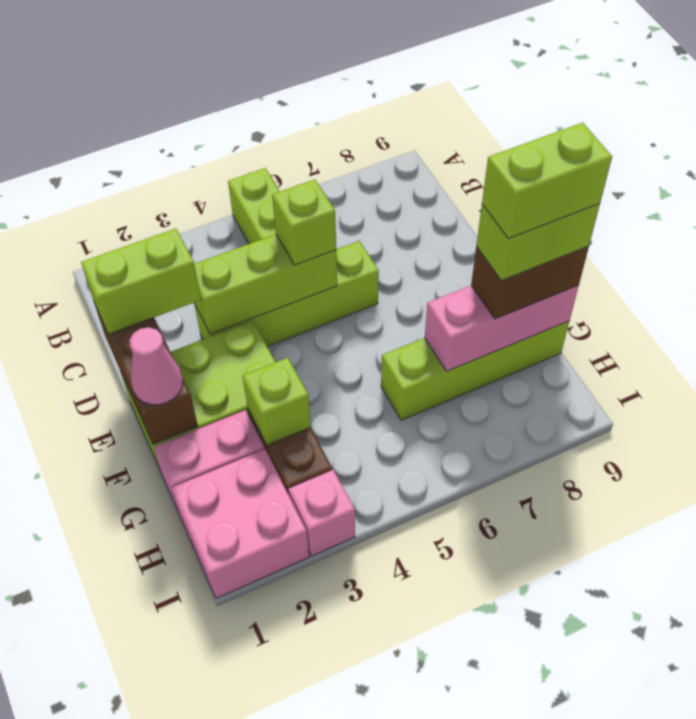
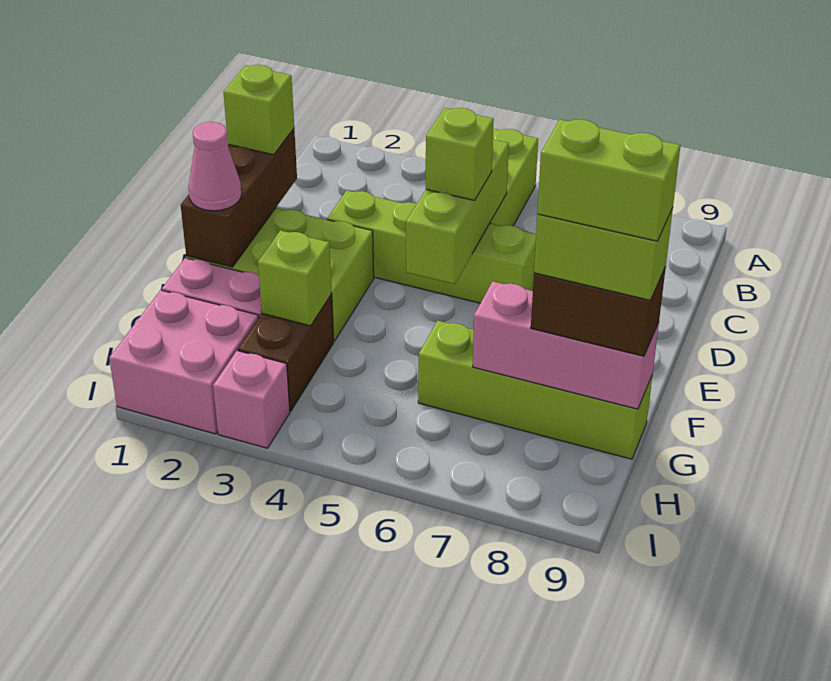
lime 1x2 brick [81,229,201,334] -> lime 1x1 brick [223,65,294,155]
lime 1x3 brick [194,234,337,334] -> lime 1x3 brick turned to [406,140,509,284]

